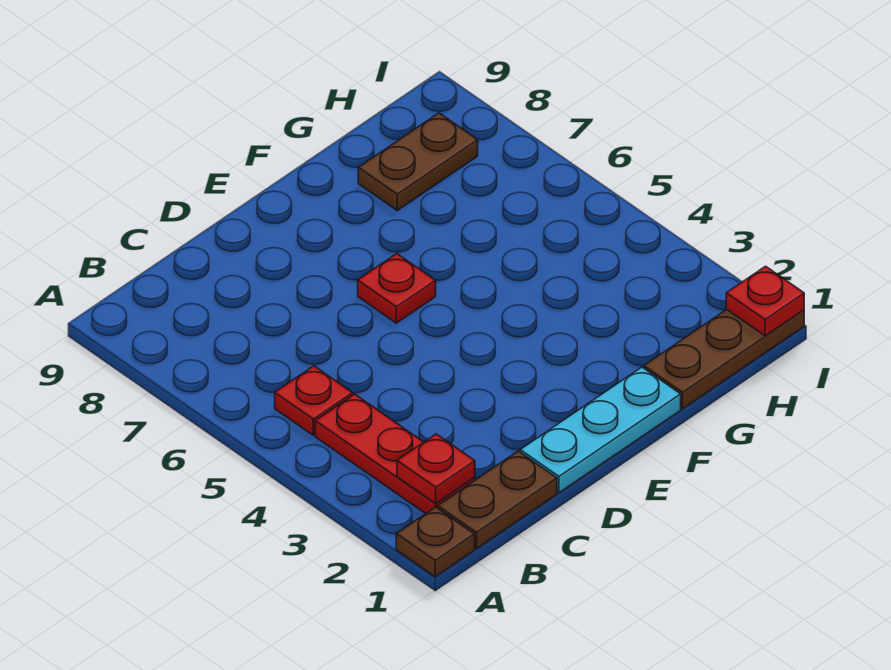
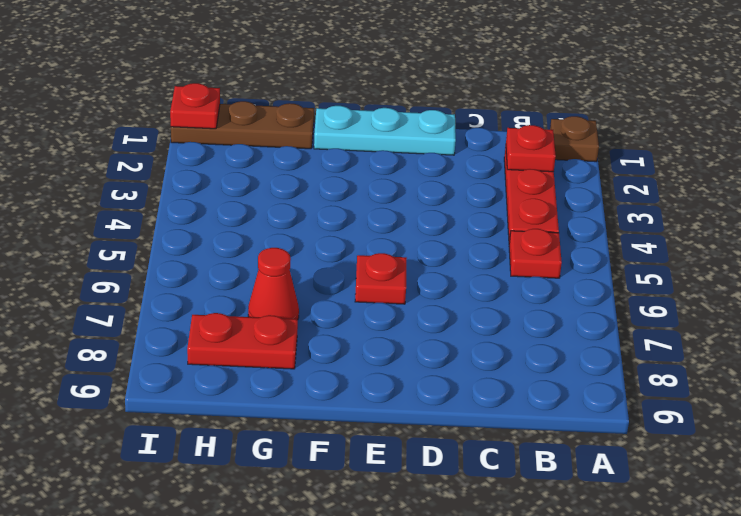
brown 1x2 plate [438,451,557,549] -> none
none -> red 1x1 cone [248,248,299,320]
brown 1x2 plate [358,113,478,210] -> red 1x2 plate [187,313,298,369]

